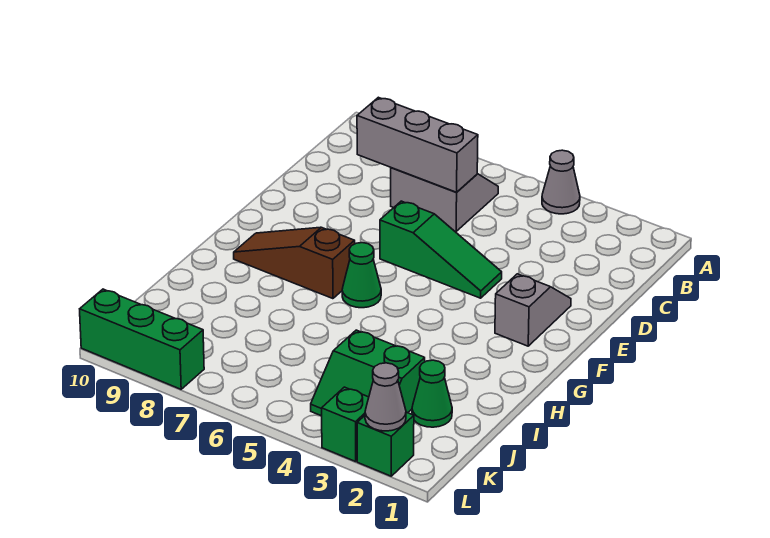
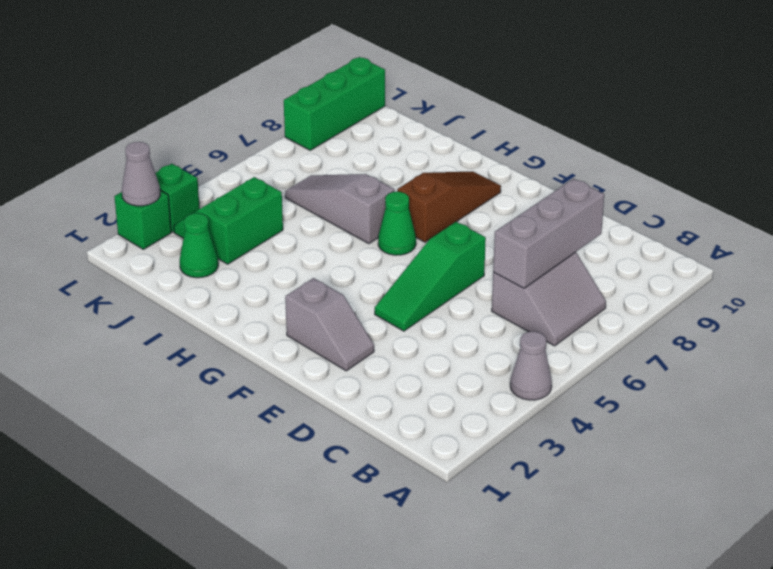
none -> grey 1x3 slope [285,174,395,244]

